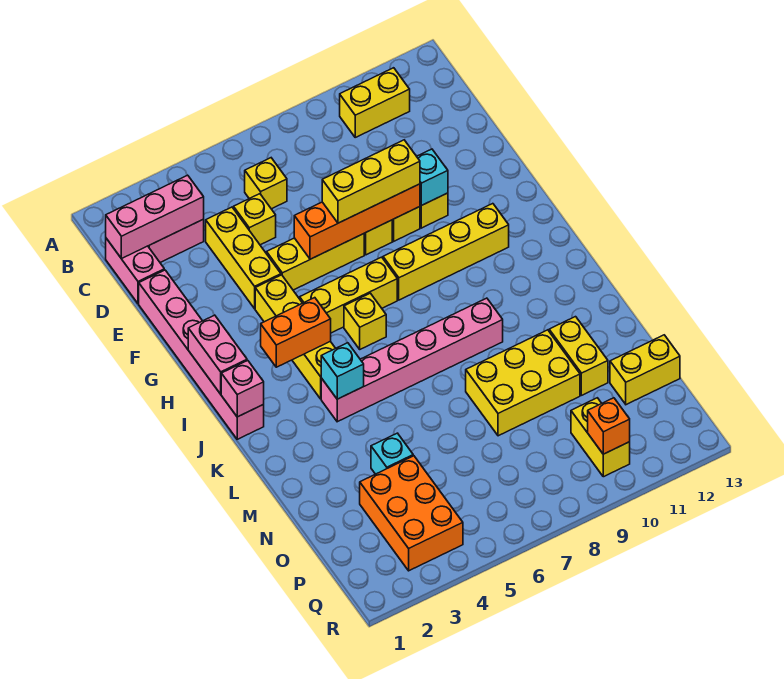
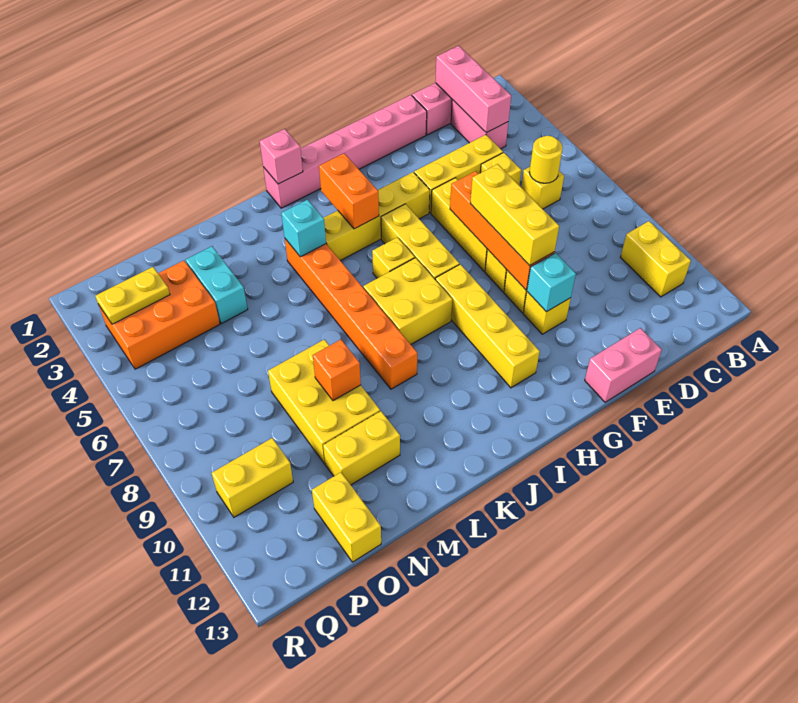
none -> yellow 1x1 round brick [529,136,563,183]
pink 1x2 brick [188,315,247,394] -> pink 1x2 brick moved to [585,328,662,402]
none -> yellow 2x2 brick [363,258,452,344]
pink 1x6 brick [321,298,503,422] -> orange 1x6 brick [285,239,417,389]
cyan 1x1 brick [371,433,413,474] -> cyan 1x2 brick [186,246,248,324]
none -> yellow 1x2 plate [96,267,170,324]
orange 1x1 brick [588,398,630,454] -> orange 1x1 brick moved to [313,340,361,401]

